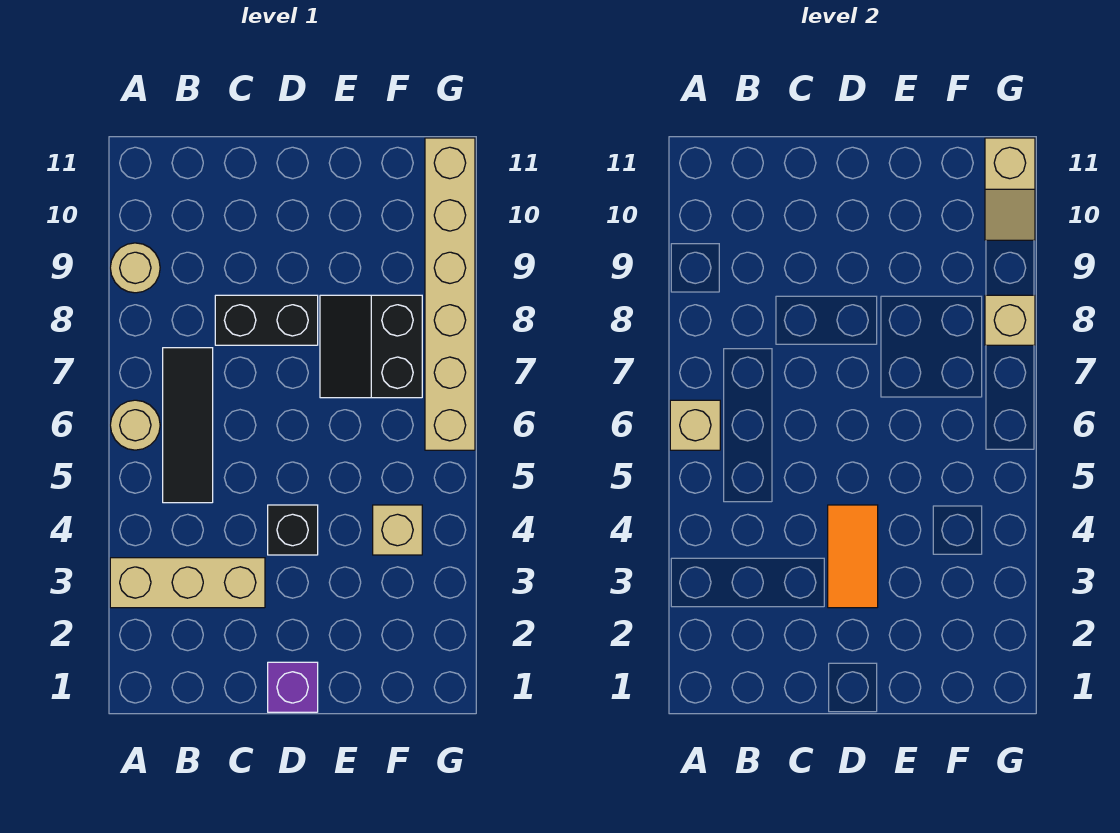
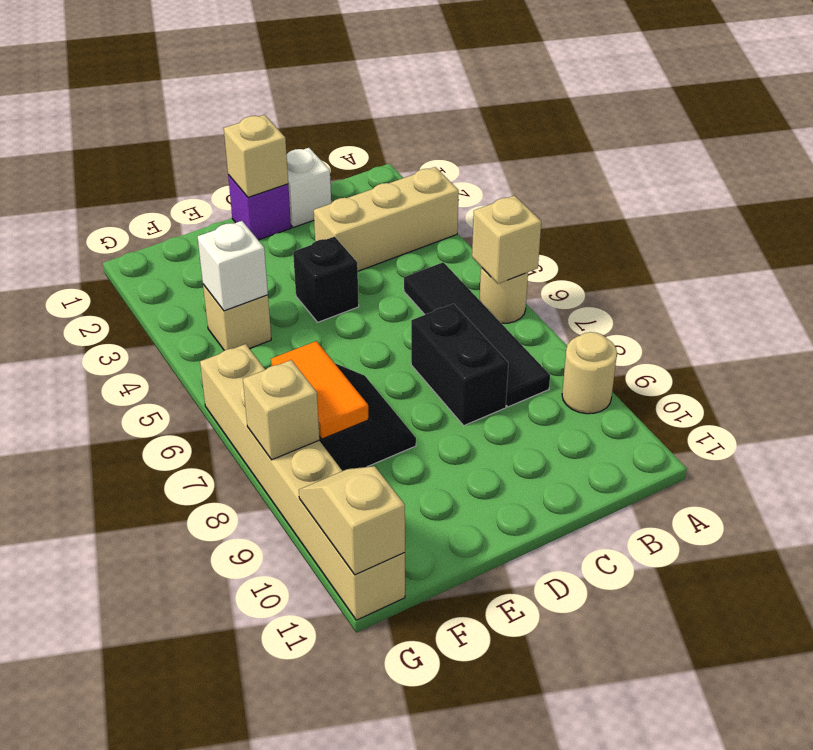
black 1x3 tile [163,348,213,503] -> black 1x4 tile [404,262,550,407]
none -> white 1x1 brick [287,148,331,228]
black 1x2 brick [215,295,318,345] -> black 1x2 brick turned to [411,304,508,425]
none -> tan 1x1 brick [224,115,288,197]
orange 1x2 tile [828,505,878,608] -> orange 1x2 tile moved to [271,341,369,439]
none -> white 1x1 brick [198,221,268,311]

